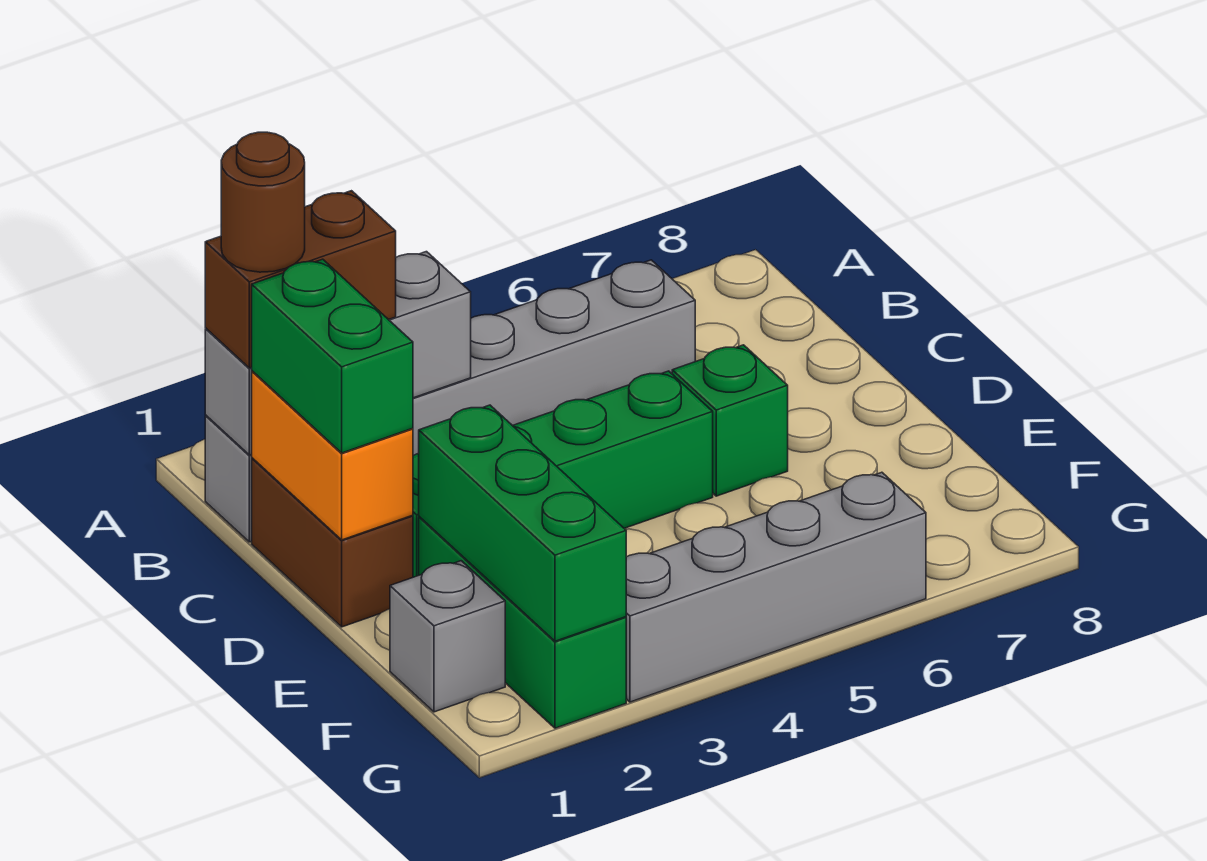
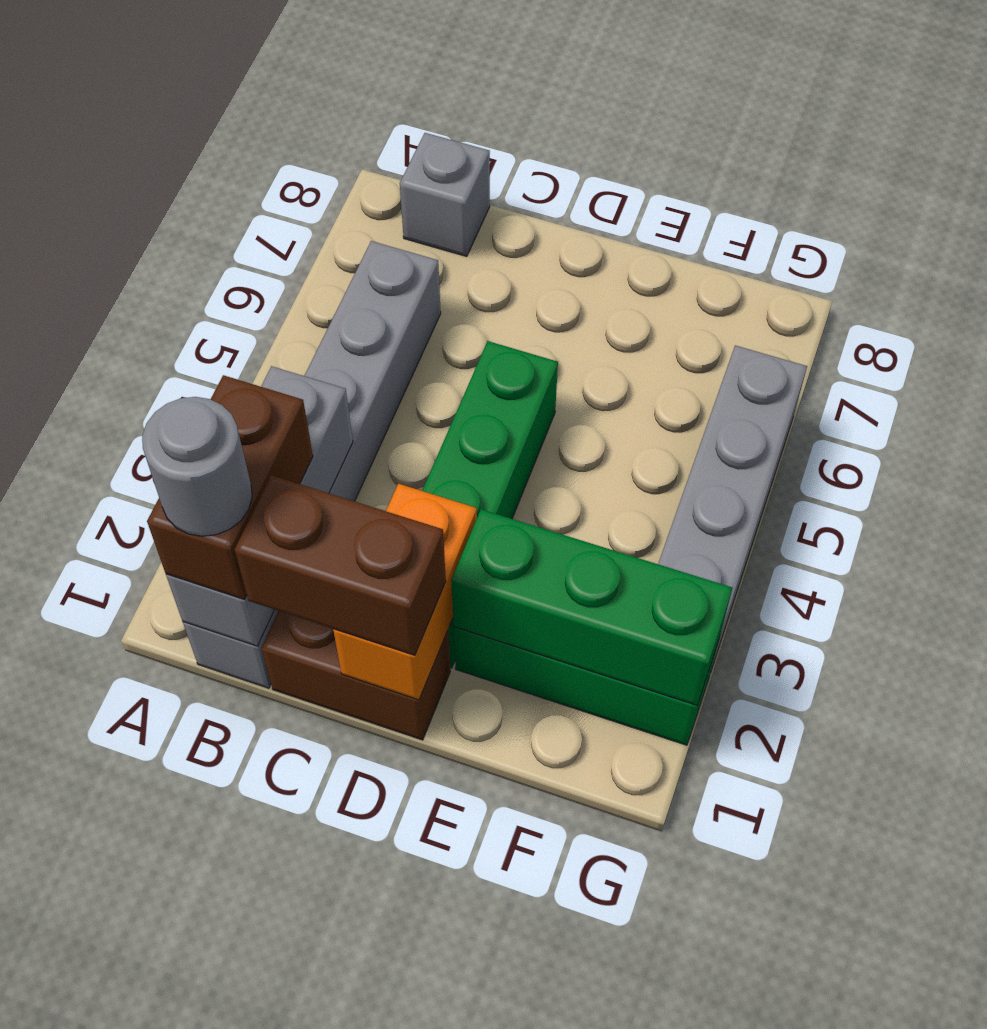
brown 1x1 round brick [221,132,305,272] -> grey 1x1 round brick [142,397,252,536]
orange 1x2 brick [252,371,413,540] -> orange 1x2 brick turned to [333,484,477,700]
green 1x2 brick [252,259,413,453] -> brown 1x2 brick [235,475,446,655]
green 1x1 brick [672,345,788,496] -> none
grey 1x1 brick [390,561,505,712] -> grey 1x1 brick moved to [400,133,490,256]

